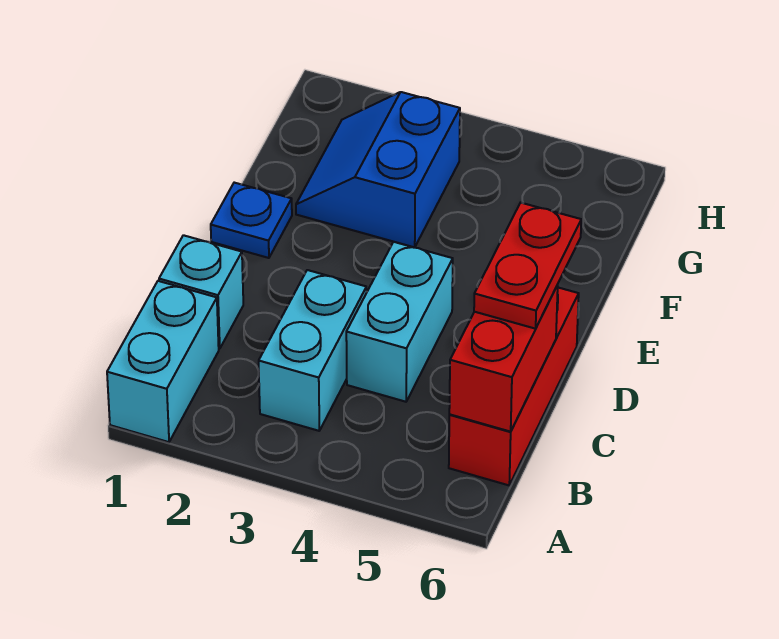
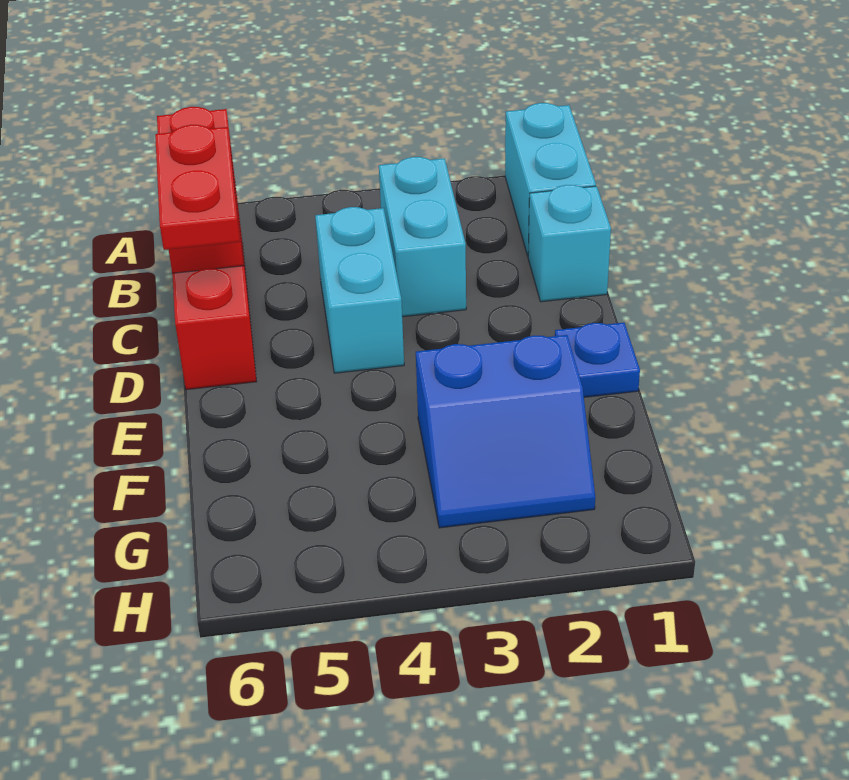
blue 2x2 slope [296,92,460,247] -> blue 2x2 slope turned to [416,335,595,528]

